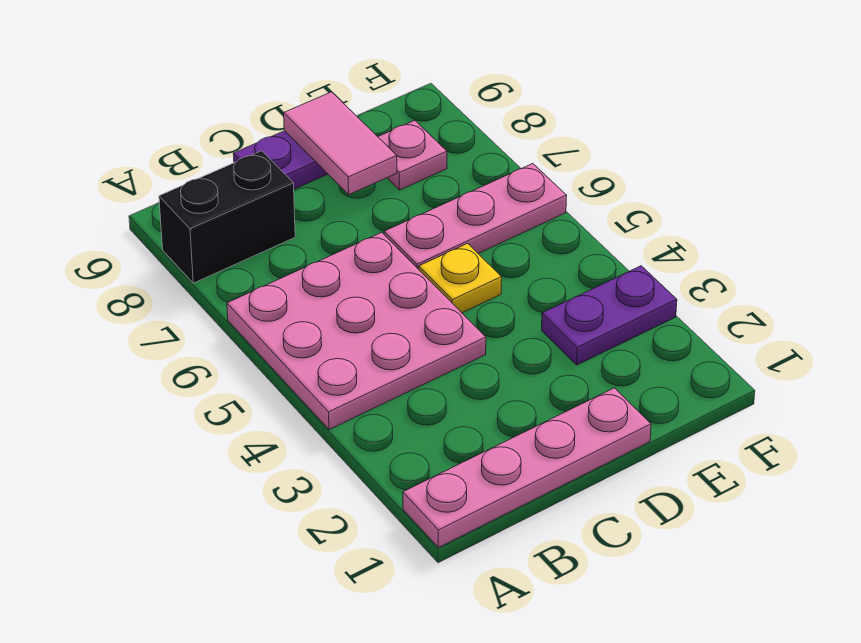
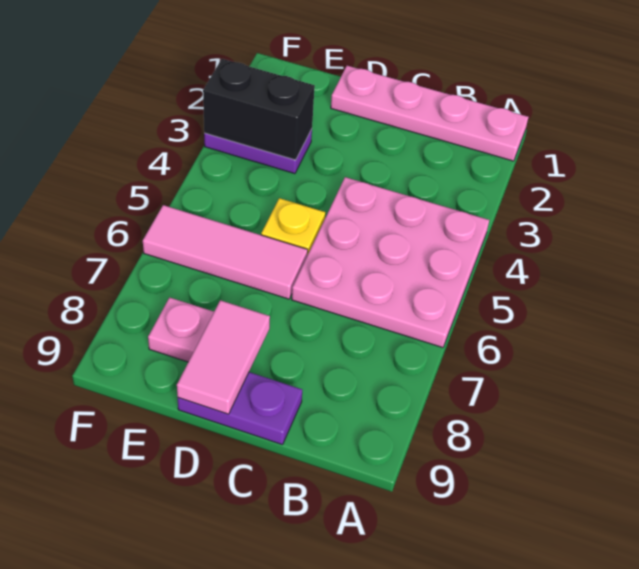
black 1x2 brick [159,151,295,283] -> black 1x2 brick moved to [203,59,315,160]
pink 1x3 plate [384,164,567,269] -> pink 1x3 tile [143,205,308,299]

